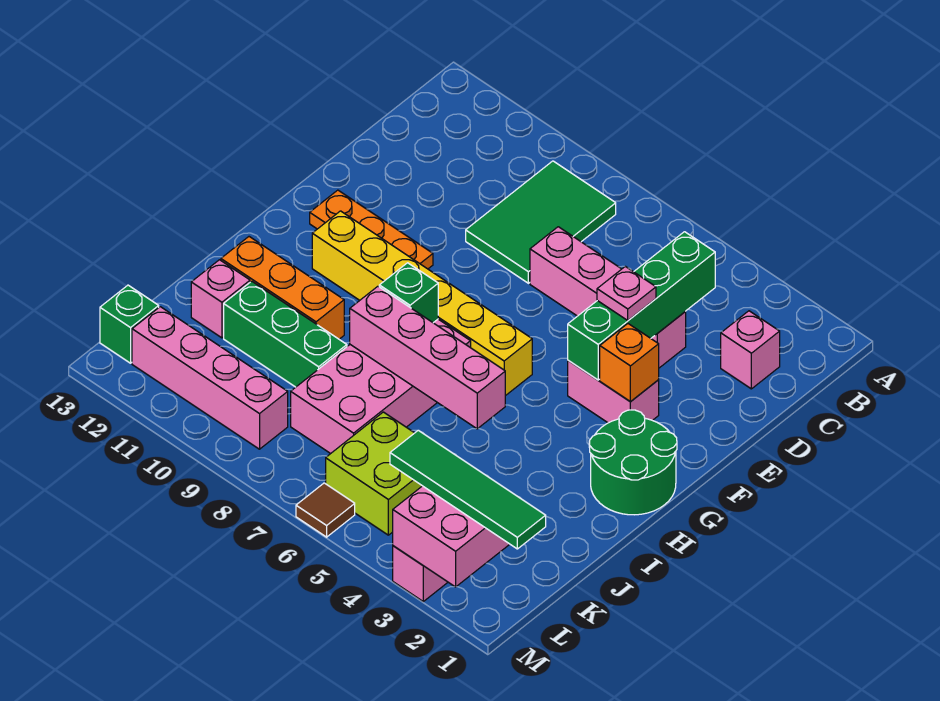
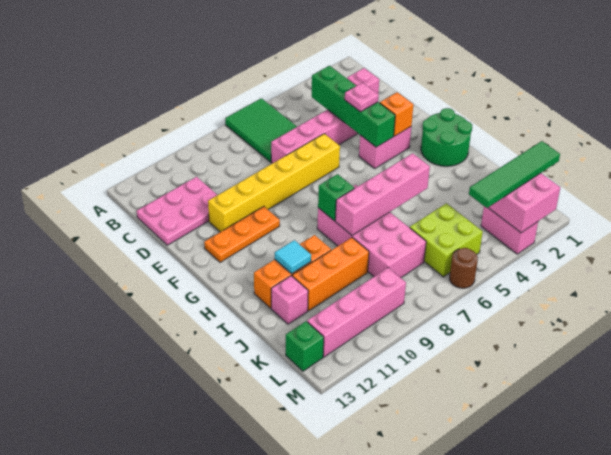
green 2x3 tile [466,161,616,283] -> green 2x3 tile moved to [225,98,297,162]
none -> pink 2x3 plate [137,177,217,245]
yellow 1x6 brick [312,211,532,396] -> yellow 1x6 brick moved to [208,134,340,232]
none -> cyan 1x1 tile [275,240,311,274]
green 1x3 brick [224,281,347,387] -> orange 1x3 brick [292,238,369,311]
brown 1x1 tile [296,483,355,537] -> brown 1x1 round brick [450,248,478,288]

